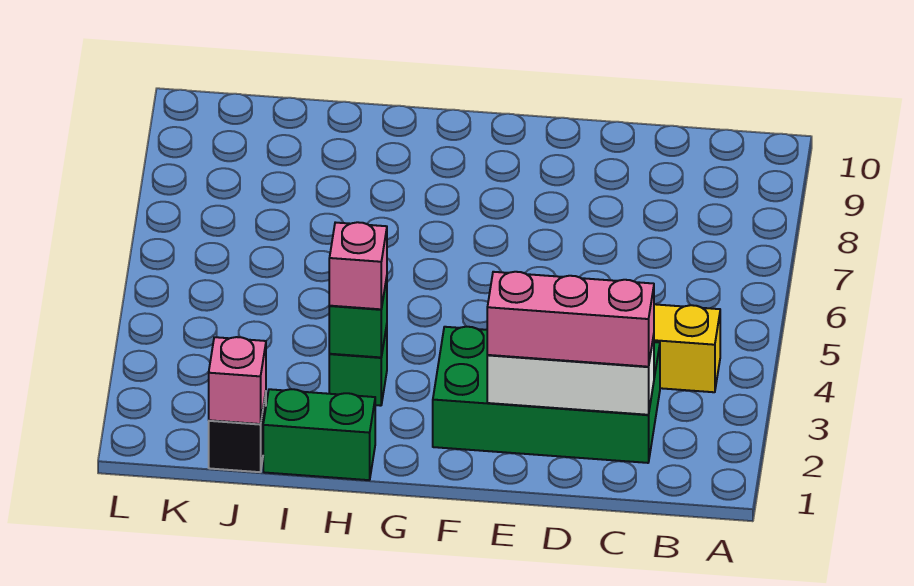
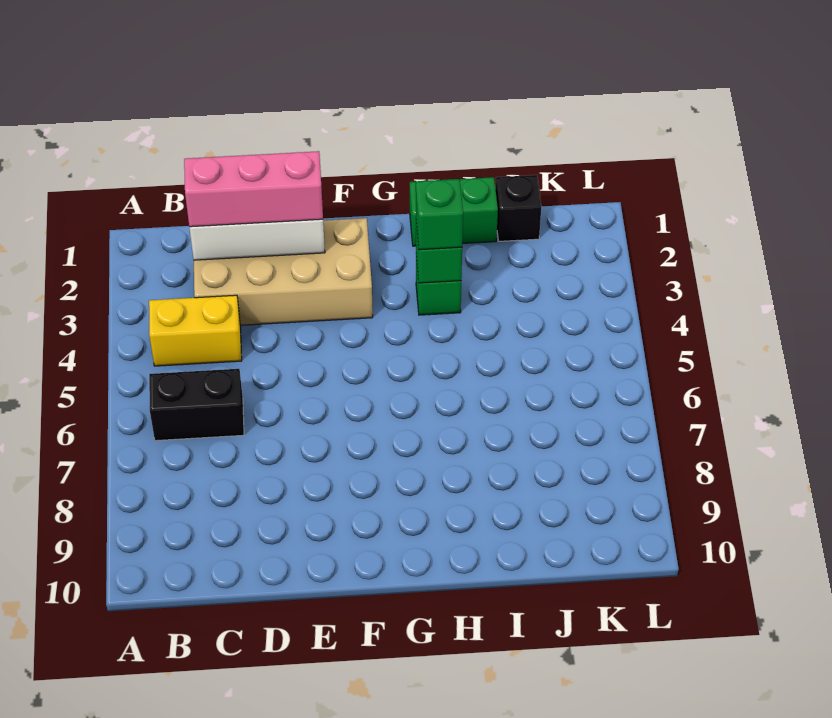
none -> black 1x2 brick [149,369,244,441]
green 2x4 brick [433,327,660,463] -> tan 2x4 brick [194,218,373,325]
pink 1x1 brick [329,222,387,309] -> green 1x1 brick [416,179,463,250]
pink 1x1 brick [209,337,266,424] -> none

